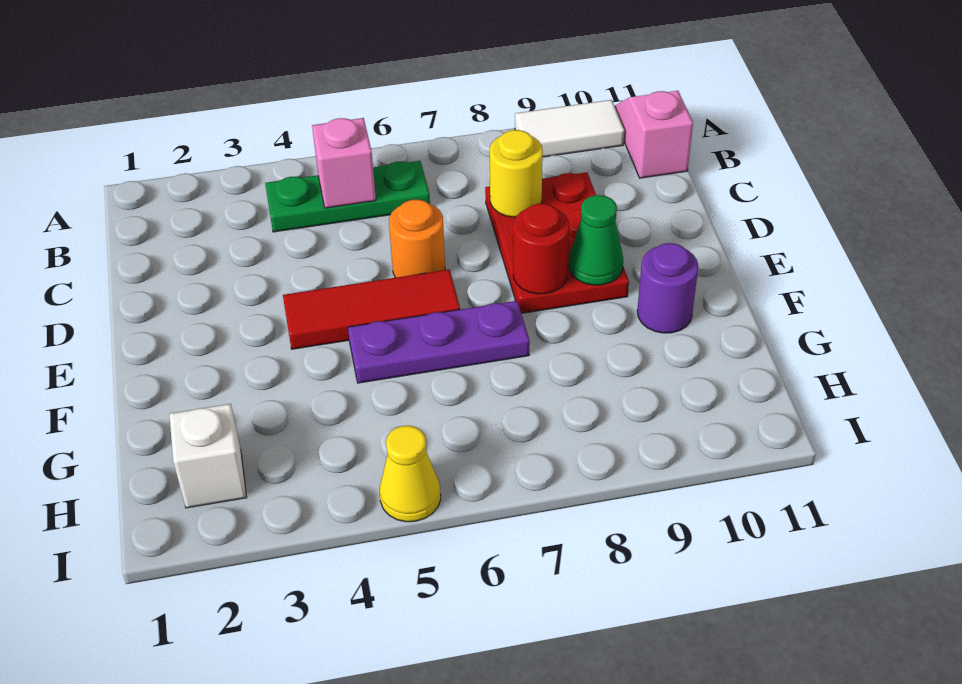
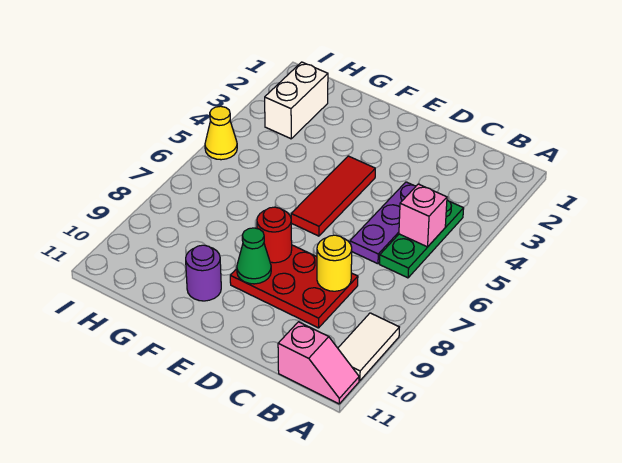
orange 1x1 round brick [389,200,445,278] -> none
purple 1x3 plate [348,301,530,383] -> purple 1x3 plate moved to [350,182,416,264]
white 1x1 brick [169,404,247,508] -> white 1x2 brick [265,62,328,139]

